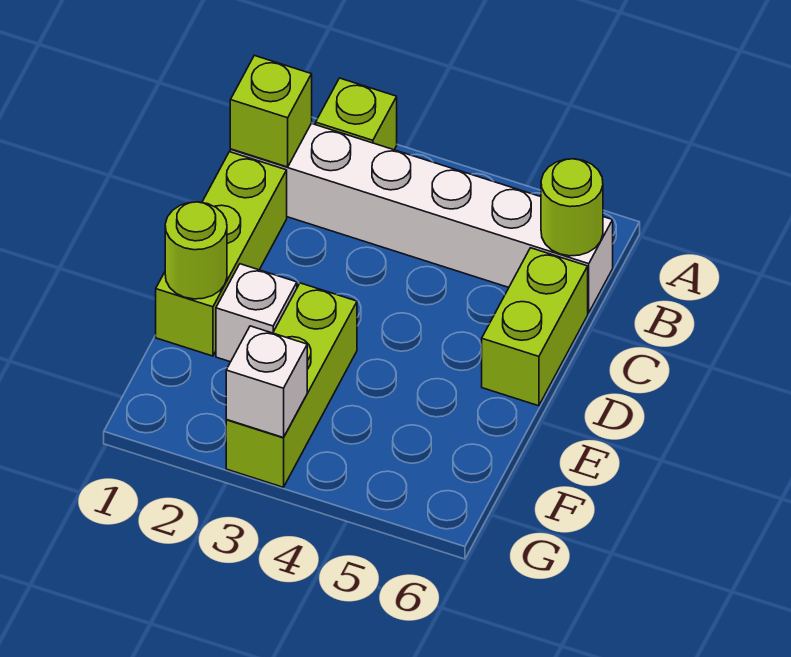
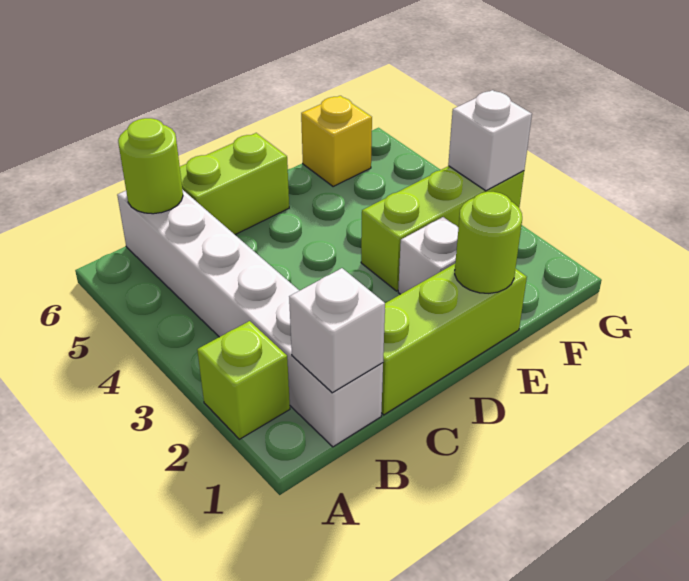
lime 1x1 brick [230,55,312,167] -> white 1x1 brick [289,268,385,393]
none -> yellow 1x1 brick [301,96,372,187]

